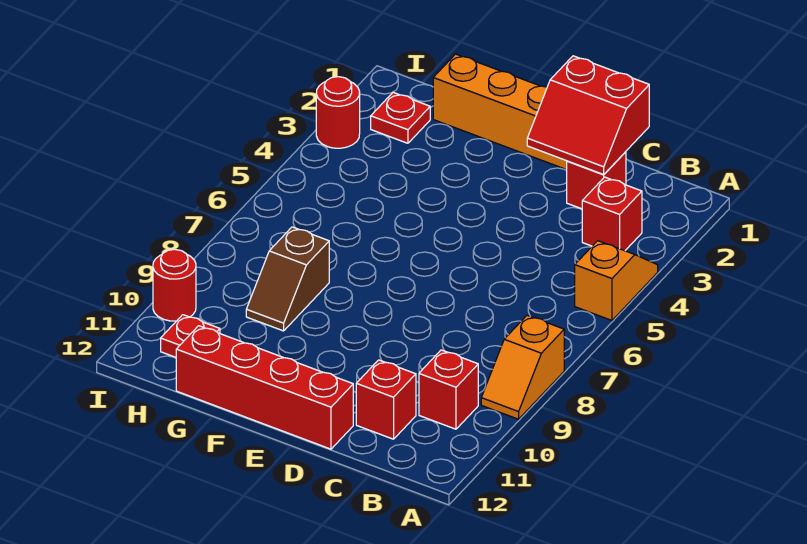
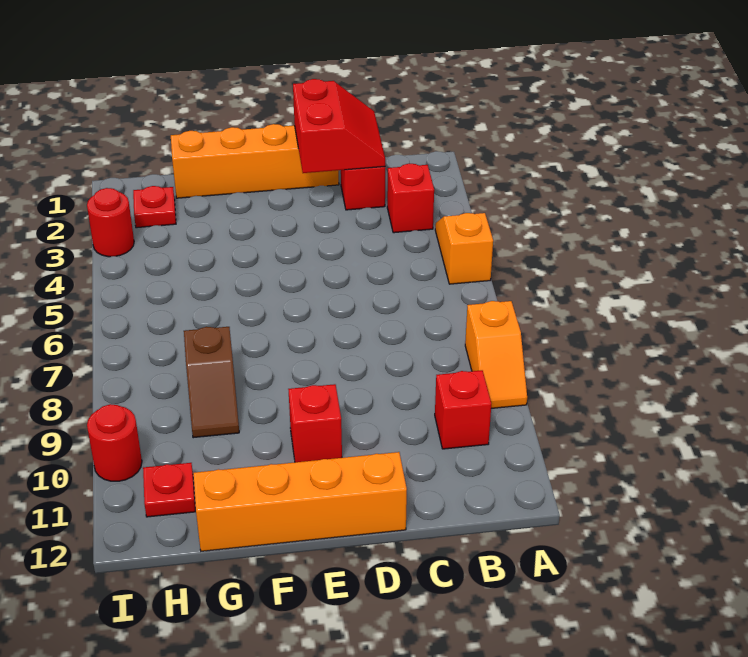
red 2x2 slope [527,56,649,174] -> red 2x2 slope turned to [293,79,385,173]
red 1x1 brick [356,360,416,439] -> red 1x1 brick moved to [288,384,342,462]
red 1x4 brick [176,326,353,449] -> orange 1x4 brick [193,452,407,551]

